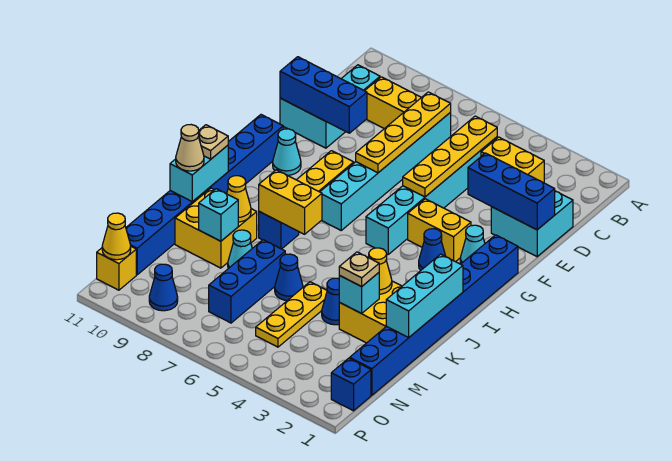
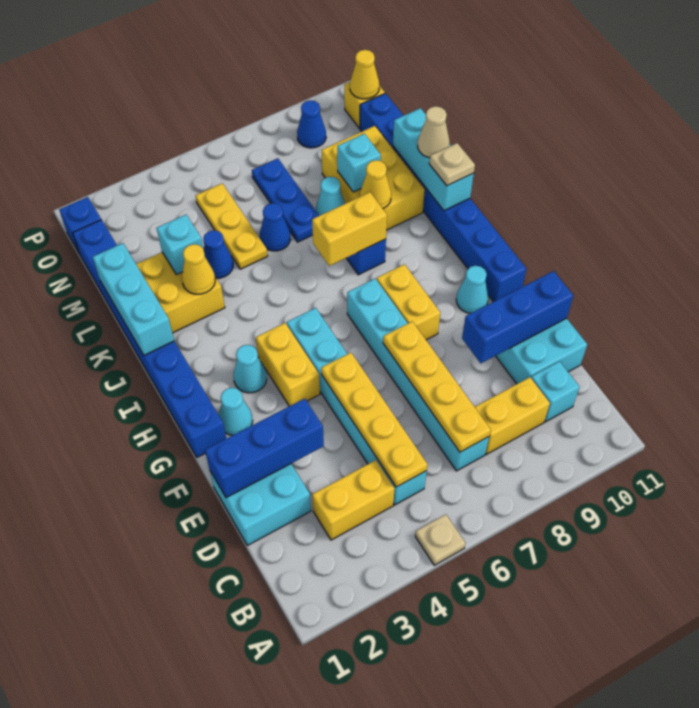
yellow 1x2 brick [408,199,471,262] -> yellow 1x2 brick turned to [256,323,320,406]
blue 1x1 cone [419,229,445,270] -> cyan 1x1 cone [234,345,267,393]
cyan 1x2 brick [170,145,228,202] -> cyan 1x3 brick [393,108,474,211]
yellow 2x2 brick [175,188,257,268] -> yellow 2x3 brick [322,126,425,230]
tan 1x1 plate [339,252,379,287] -> tan 1x1 plate moved to [415,514,466,565]
blue 1x3 brick [209,240,285,323] -> blue 1x3 plate [252,158,319,242]

